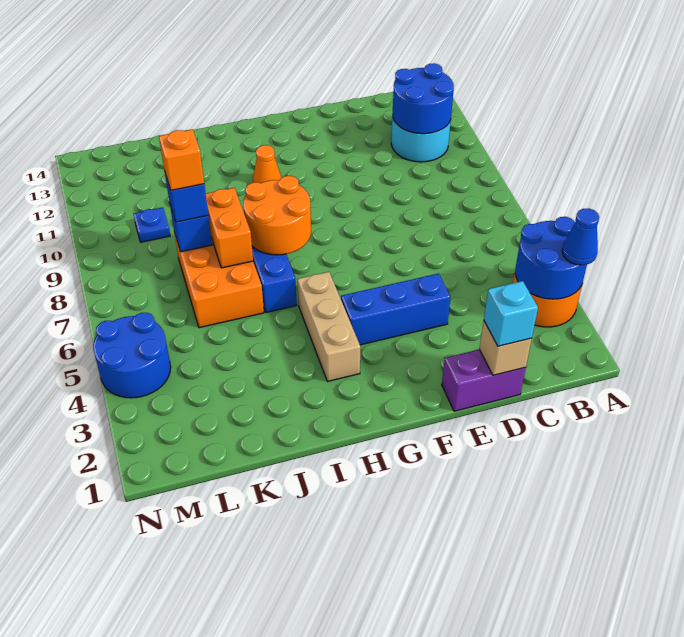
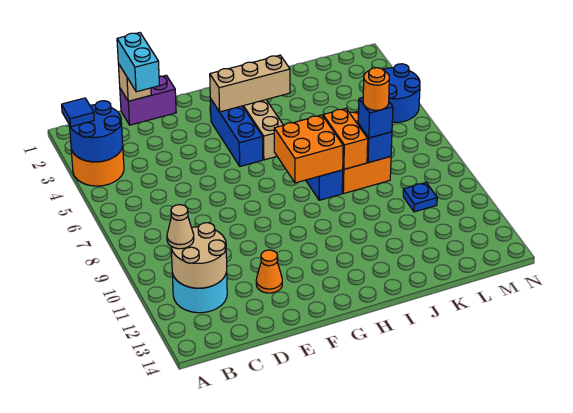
blue 1x1 cone [562,208,599,265] -> blue 1x1 tile [62,98,94,127]
blue 2x2 round brick [392,63,454,134] -> tan 2x2 round brick [171,223,227,288]
none -> tan 1x1 cone [167,205,194,249]
cyan 1x1 brick [484,281,538,346] -> cyan 1x2 brick [117,33,160,92]
blue 1x3 brick [341,274,451,345] -> blue 1x3 brick turned to [210,98,263,166]
none -> tan 1x3 brick [210,55,290,112]
orange 2x2 round brick [243,176,311,255] -> orange 2x2 brick [274,115,343,183]
orange 1x1 cone [253,145,281,183] -> orange 1x1 cone moved to [256,250,282,293]
orange 1x1 brick [159,129,204,190] -> orange 1x1 round brick [363,68,389,110]

